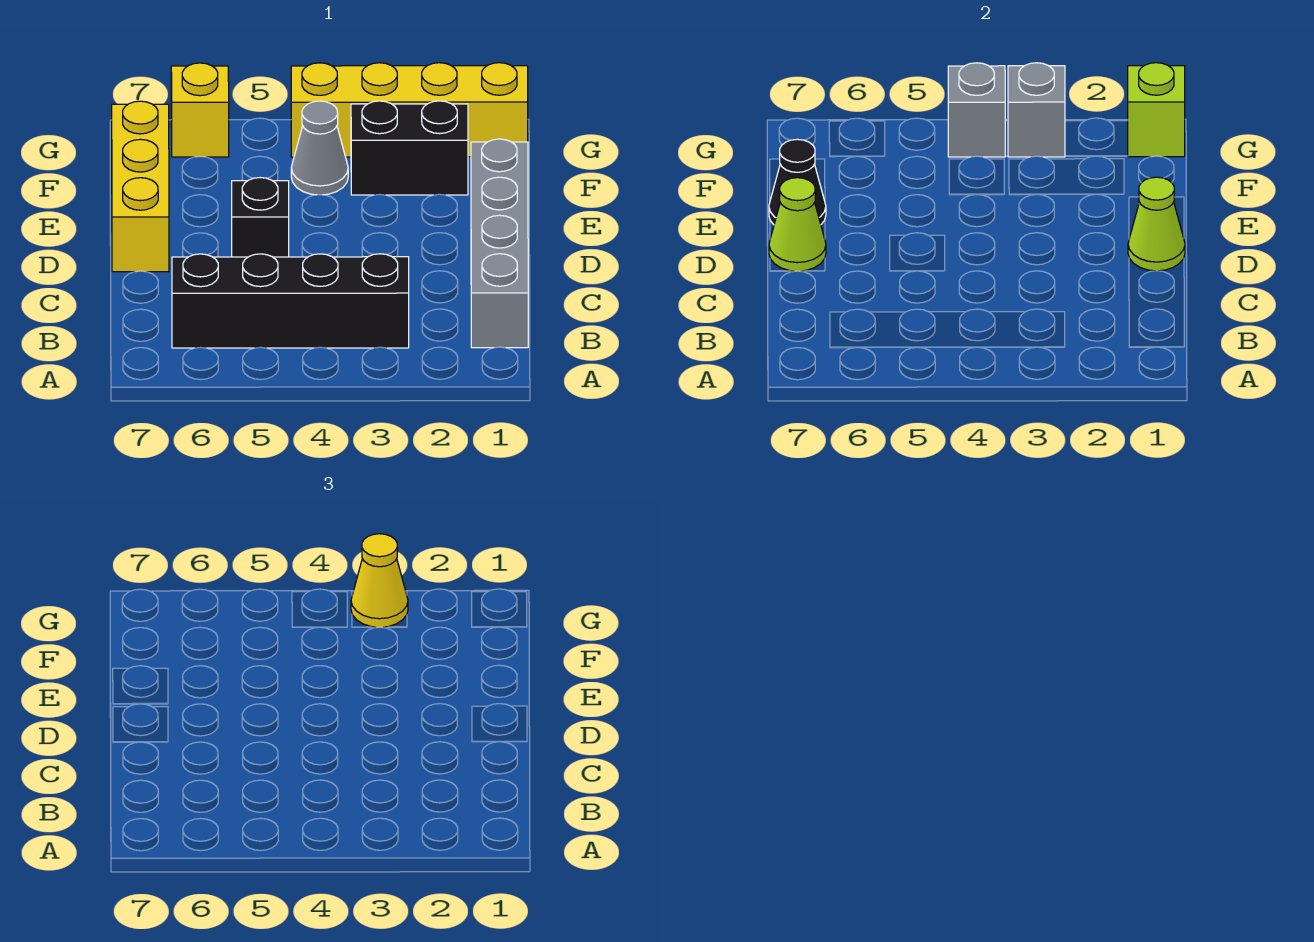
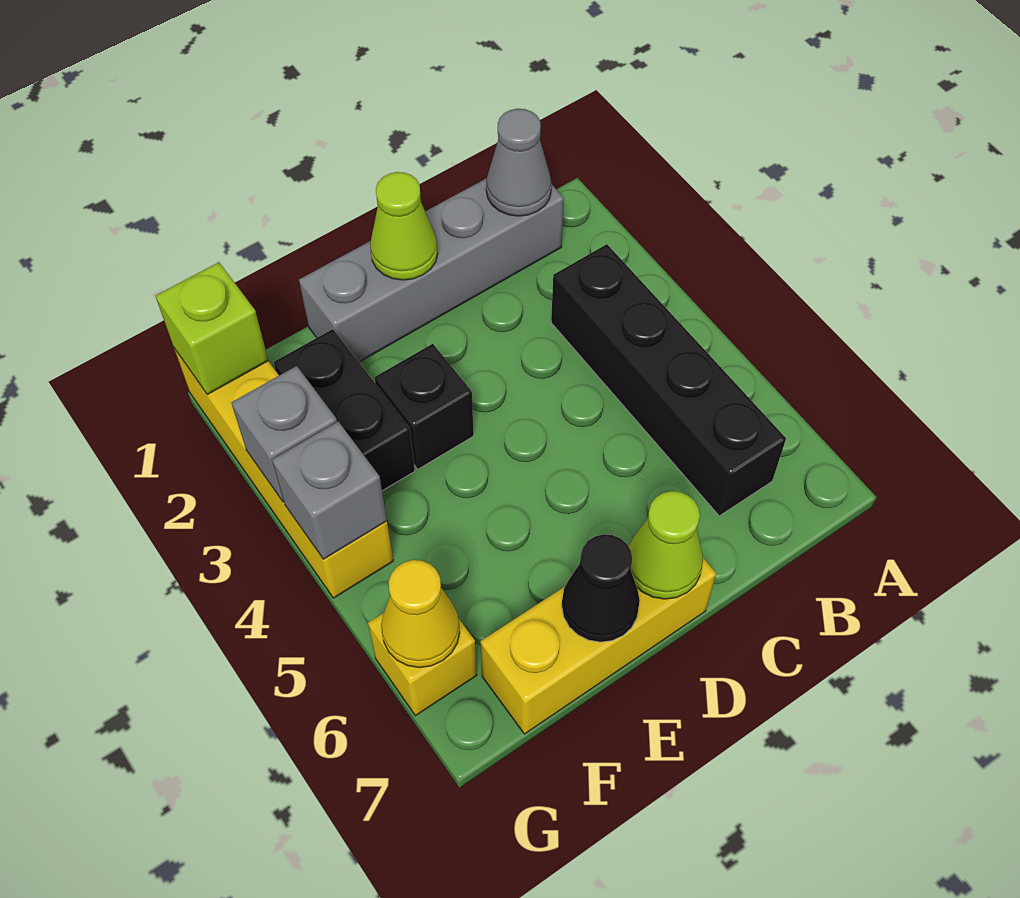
black 1x1 brick [232,178,289,257] -> black 1x1 brick moved to [375,344,474,469]
grey 1x1 cone [291,101,348,195] -> grey 1x1 cone moved to [486,109,551,216]
yellow 1x1 cone [351,534,408,628] -> yellow 1x1 cone moved to [381,560,460,668]

